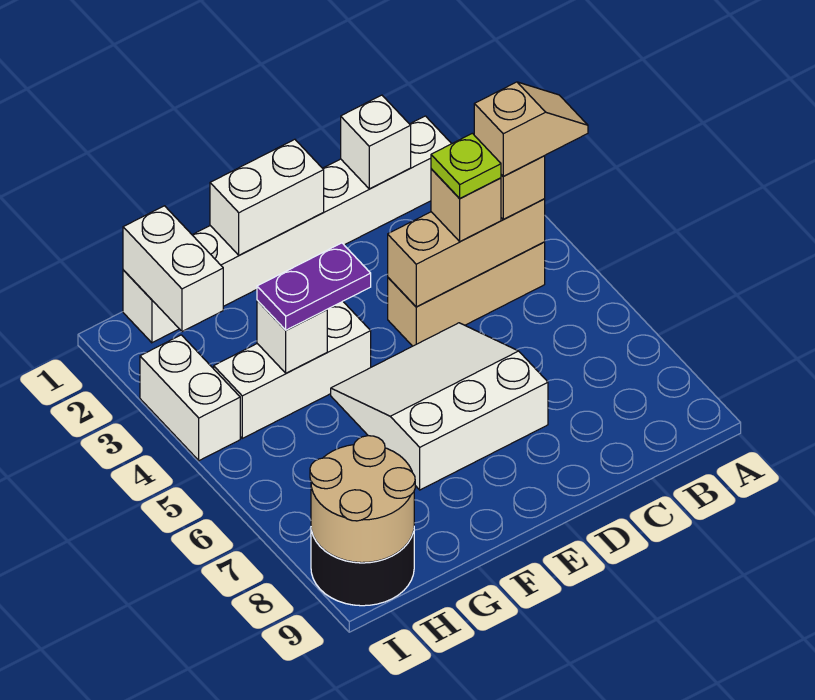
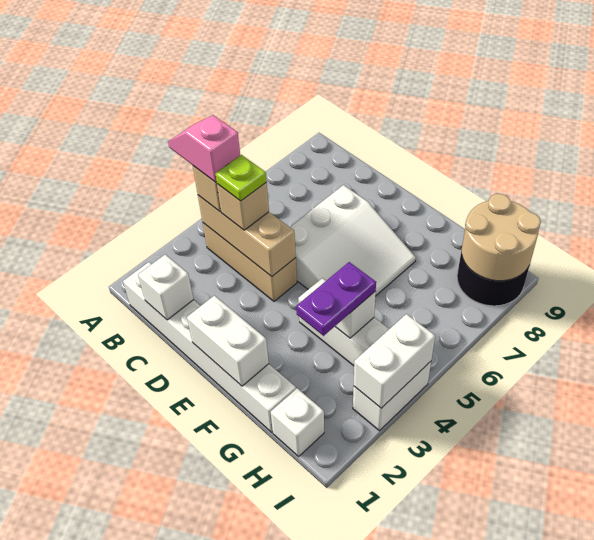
tan 1x2 slope [474,82,588,176] -> pink 1x2 slope [168,115,240,182]
white 3x3 slope [331,323,548,490] -> white 3x3 slope turned to [290,185,416,296]
purple 1x2 plate [257,243,371,330] -> purple 1x2 plate turned to [296,262,376,336]
white 1x2 brick [123,206,223,332] -> white 1x2 brick moved to [354,314,435,408]

